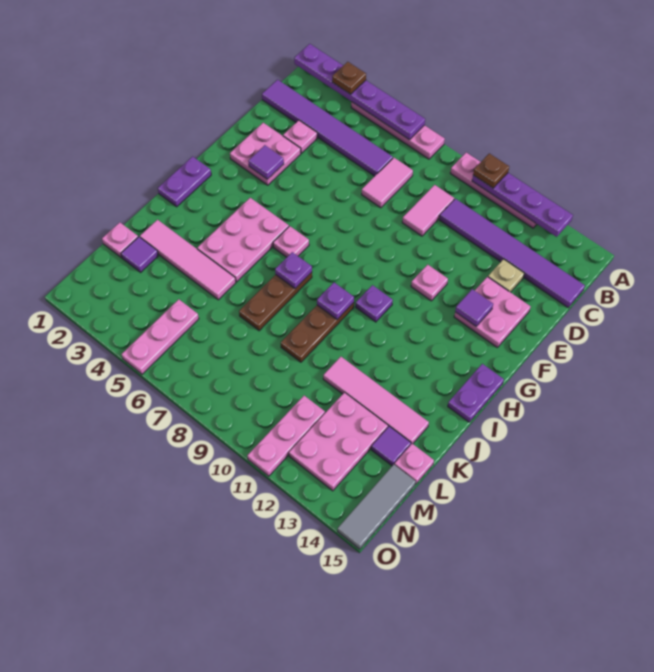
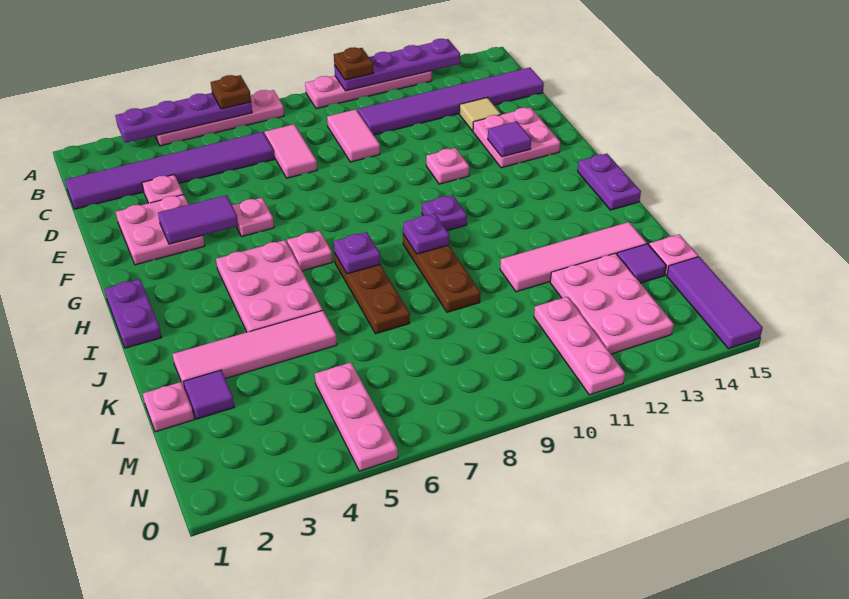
purple 1x6 plate [294,44,425,140] -> purple 1x4 plate [115,93,252,143]
brown 1x1 plate [332,62,366,94] -> brown 1x1 plate moved to [211,75,251,109]
tan 1x1 plate [488,259,524,292] -> tan 1x1 tile [459,98,501,131]
purple 1x1 tile [248,145,284,179] -> purple 1x2 tile [158,195,238,244]
none -> pink 1x1 plate [232,198,274,237]
grey 1x3 tile [338,464,416,549] -> purple 1x3 tile [667,257,763,349]

